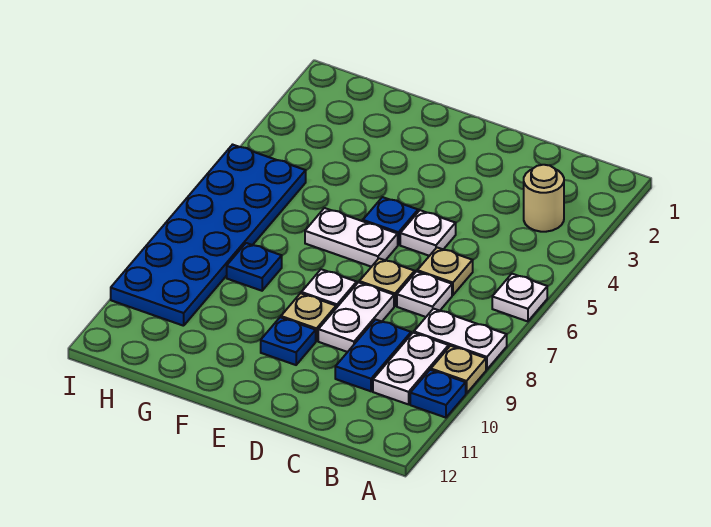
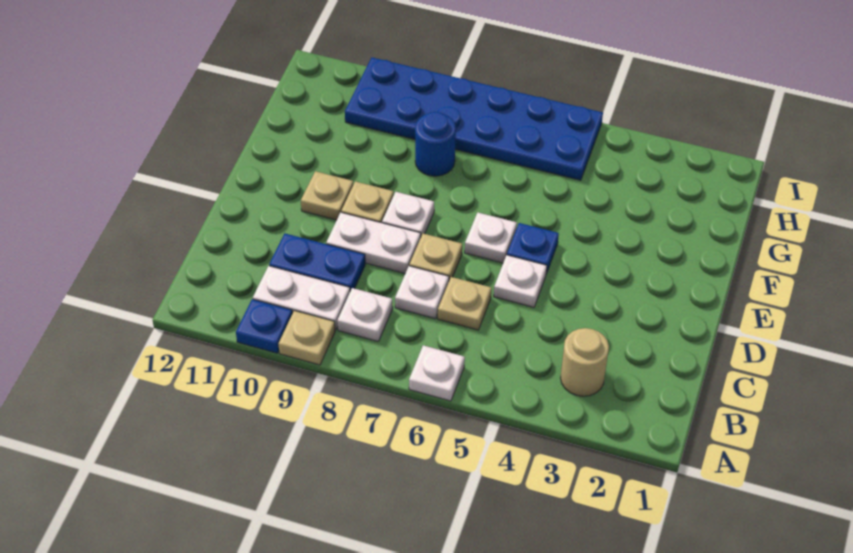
white 1x2 plate [414,309,507,370] -> white 1x1 plate [337,288,393,341]
white 1x2 plate [305,208,398,267] -> white 1x1 plate [465,213,517,263]
blue 1x1 plate [261,317,316,365] -> tan 1x1 plate [301,171,353,220]
blue 1x1 plate [227,243,282,291] -> blue 1x1 round brick [415,112,456,176]

